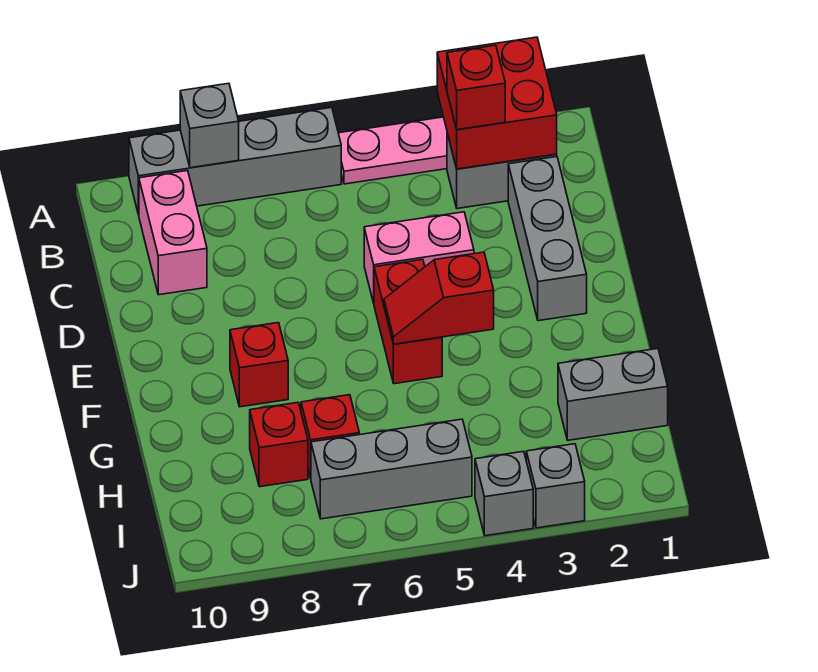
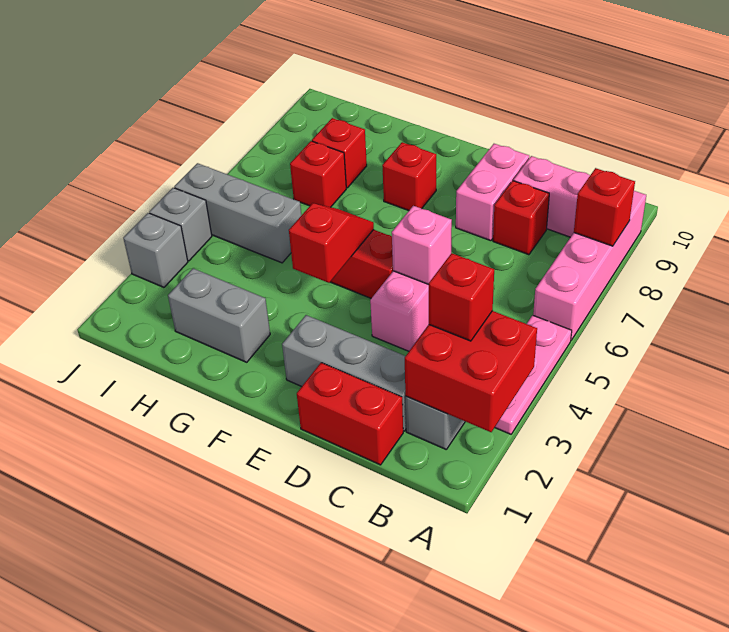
grey 1x4 brick [129,107,341,215] -> pink 1x4 brick [533,191,646,340]
grey 1x1 brick [180,83,239,168] -> red 1x1 brick [574,168,635,246]
none -> red 1x2 brick [297,363,403,465]
none -> red 1x1 brick [493,181,549,255]
none -> pink 1x1 brick [392,206,452,285]
none -> pink 1x2 brick [456,144,529,241]
grey 1x2 brick [558,349,668,440] -> grey 1x2 brick turned to [168,269,270,362]
grey 1x3 brick [311,419,472,519] -> grey 1x3 brick turned to [174,163,301,263]

